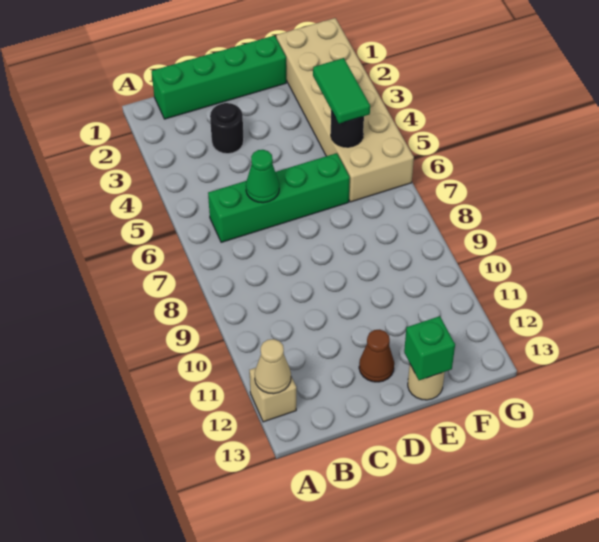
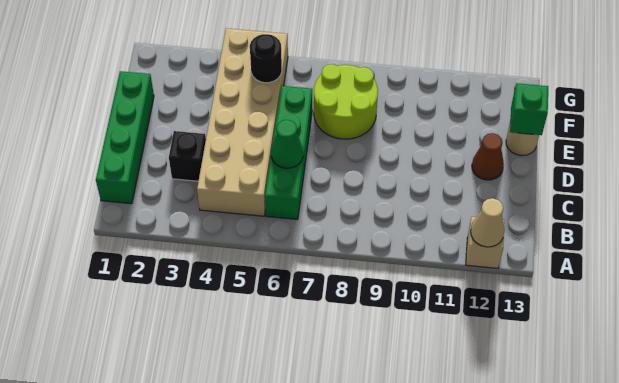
black 1x1 round brick [210,103,244,154] -> black 1x1 brick [169,131,206,181]
none -> lime 2x2 round brick [314,64,378,139]
tan 2x6 brick [276,18,414,202] -> tan 2x6 brick turned to [197,28,288,216]
green 1x2 tile [313,58,370,124] -> none

